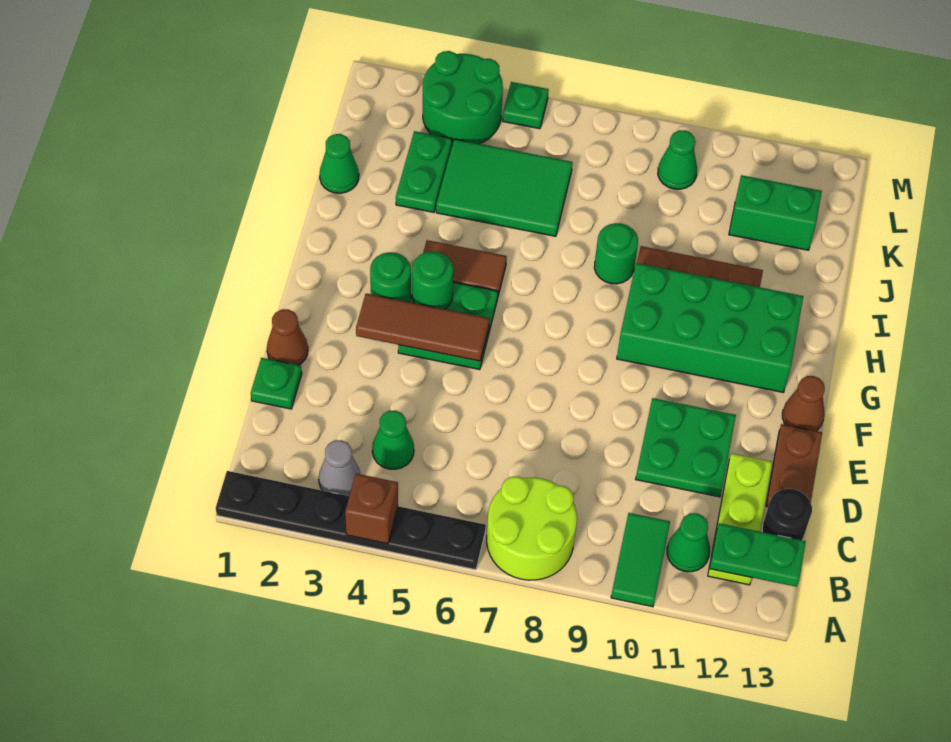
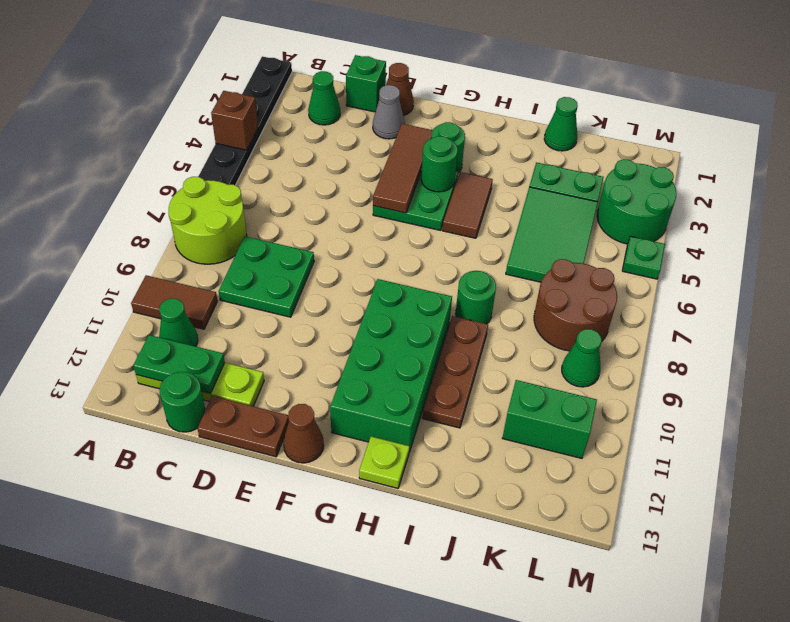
green 1x2 tile [611,513,670,607] -> brown 1x2 tile [131,275,217,329]
grey 1x1 cone [319,440,361,496] -> grey 1x1 cone moved to [373,85,405,139]
green 1x2 plate [710,523,806,587] -> green 1x2 plate turned to [133,335,225,393]
green 1x1 cone [372,410,414,469] -> green 1x1 cone moved to [308,71,340,125]
black 1x1 round brick [762,489,812,540] -> green 1x1 round brick [159,372,205,432]
green 1x1 plate [251,358,302,409] -> green 1x1 brick [346,55,386,112]
green 2x2 plate [636,398,736,497] -> green 2x2 plate moved to [219,236,314,317]
none -> lime 1x1 plate [359,436,409,488]
none -> brown 2x2 round brick [534,259,617,351]
green 1x2 brick [729,175,822,250] -> green 1x2 brick turned to [503,380,597,458]

